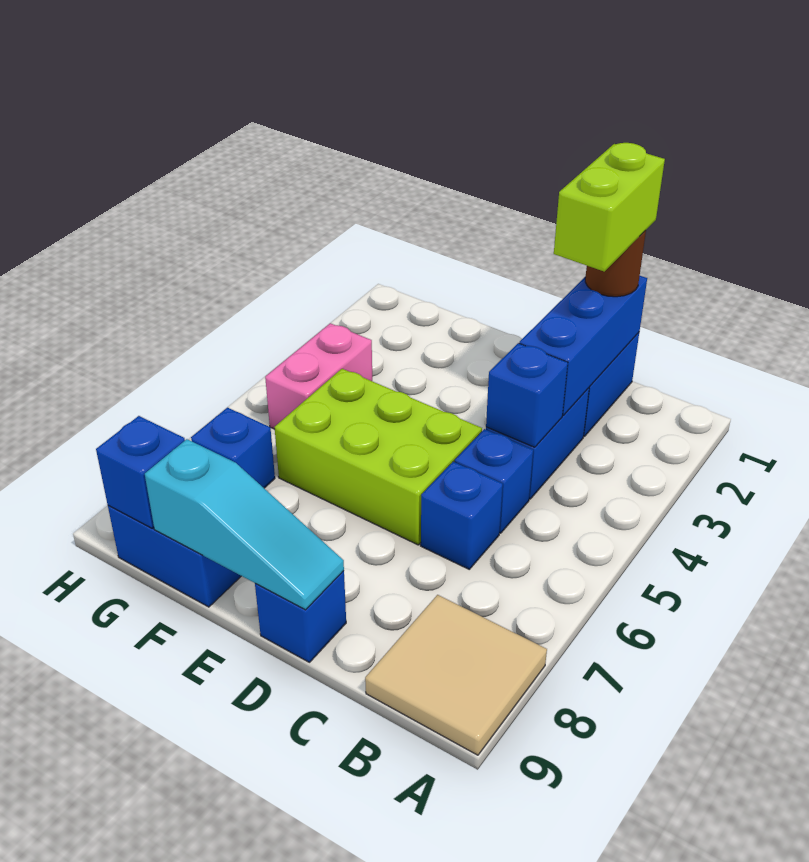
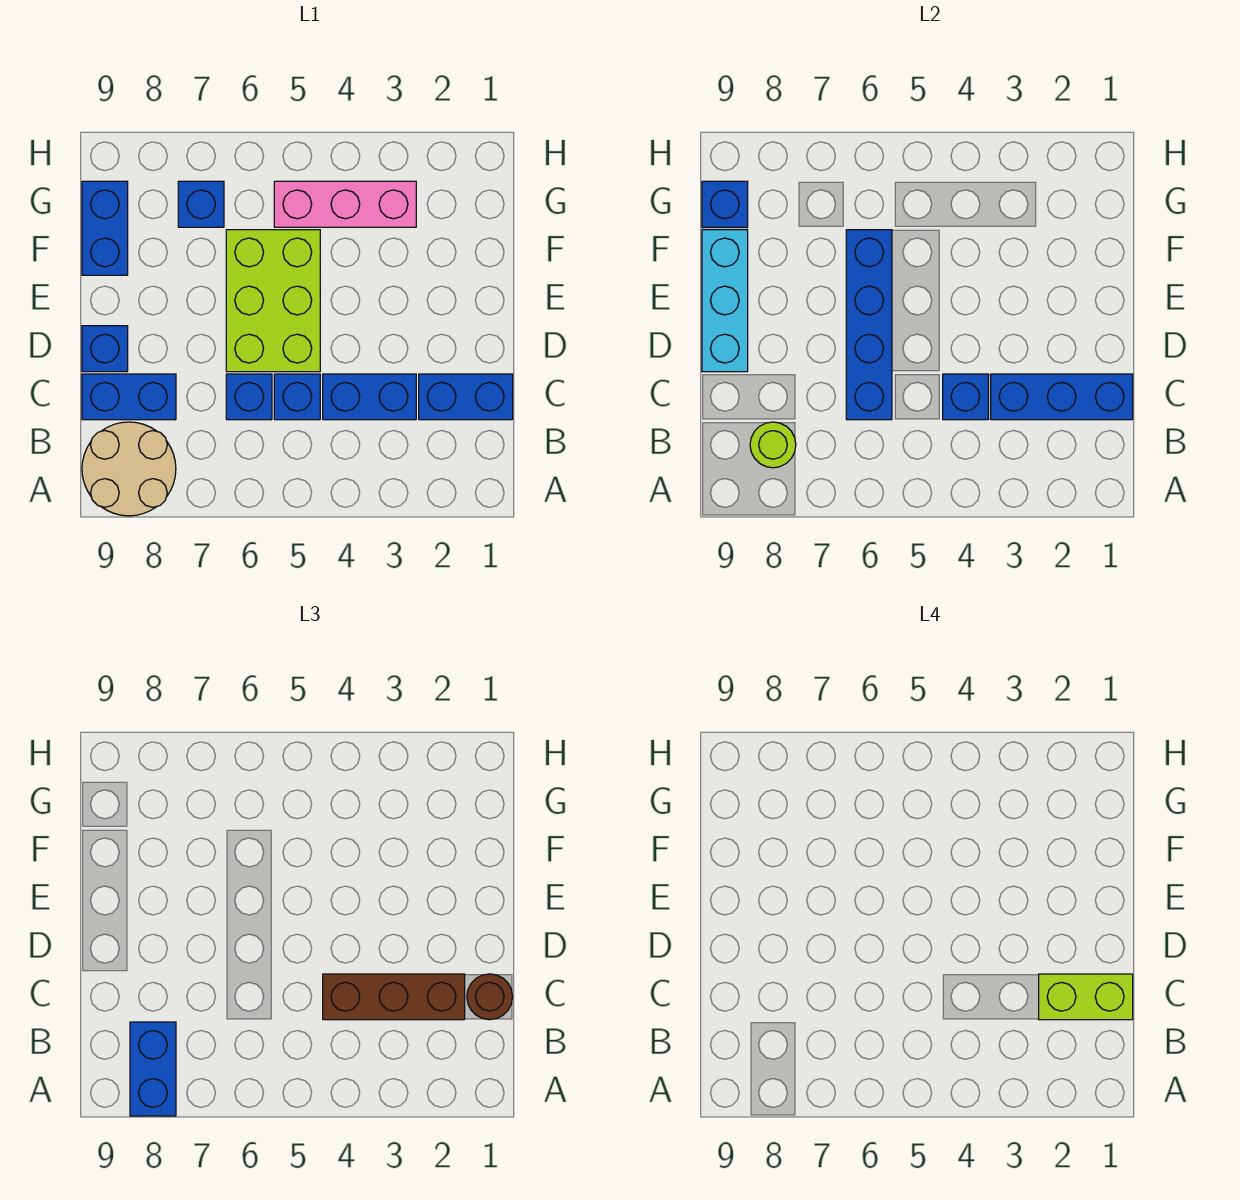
tan 2x2 tile [365,595,547,755] -> tan 2x2 round brick [82,422,176,516]
none -> blue 1x2 brick [130,1022,176,1116]
none -> lime 1x1 round brick [750,422,796,468]
none -> brown 1x3 brick [323,974,465,1020]
none -> blue 1x4 brick [846,230,892,420]
none -> blue 1x2 brick [82,374,176,420]
cyan 1x3 slope [145,439,344,610] -> cyan 1x3 brick [702,230,748,372]
pink 1x2 brick [265,323,372,429] -> pink 1x3 brick [274,181,416,227]

